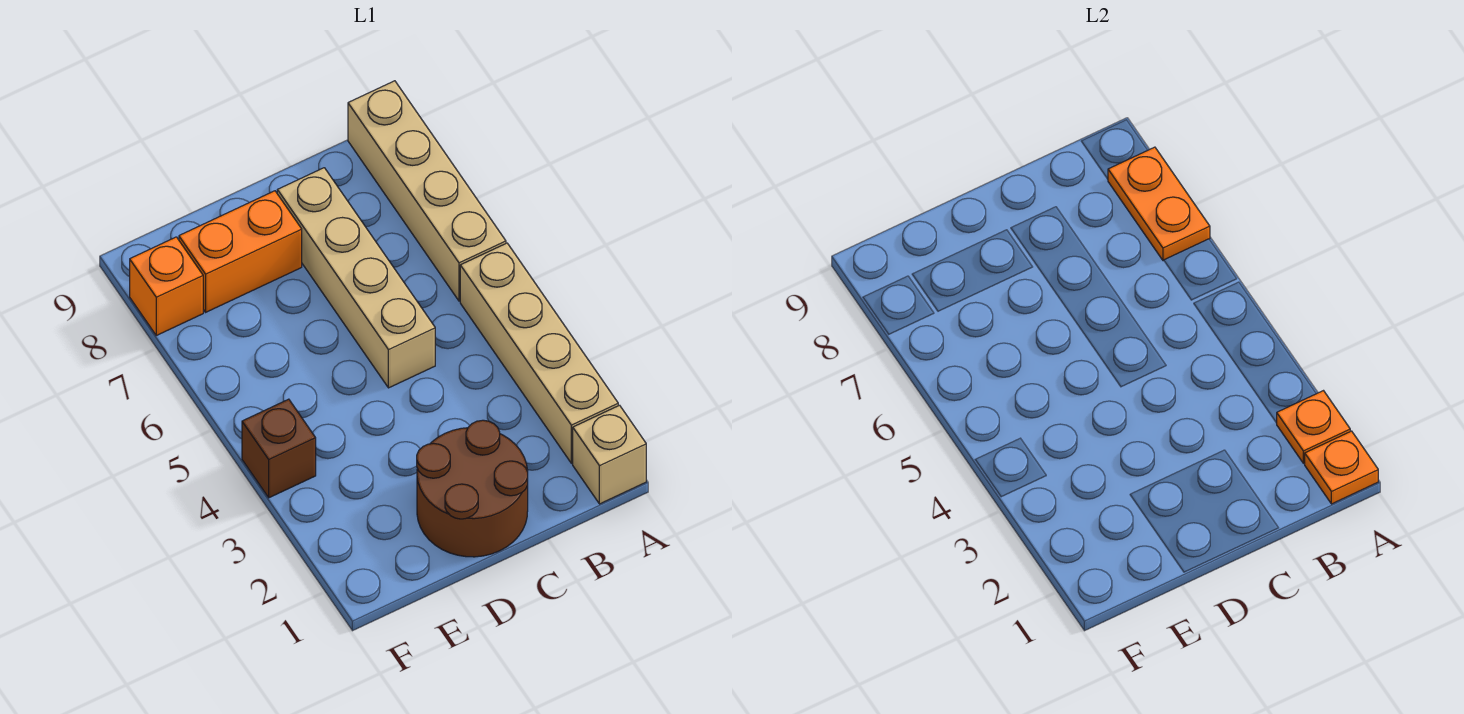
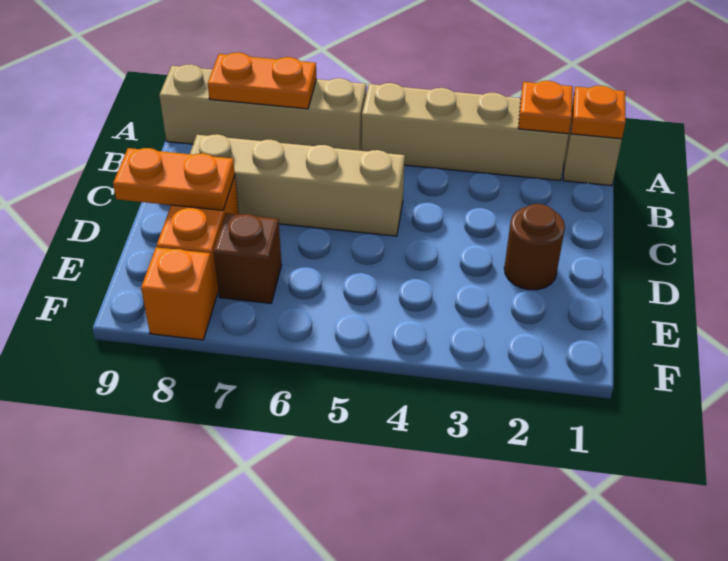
brown 2x2 round brick [417,420,528,557] -> brown 1x1 round brick [504,204,565,290]
none -> orange 1x2 plate [113,148,235,210]
brown 1x1 brick [242,399,316,498] -> brown 1x1 brick moved to [213,213,281,303]

